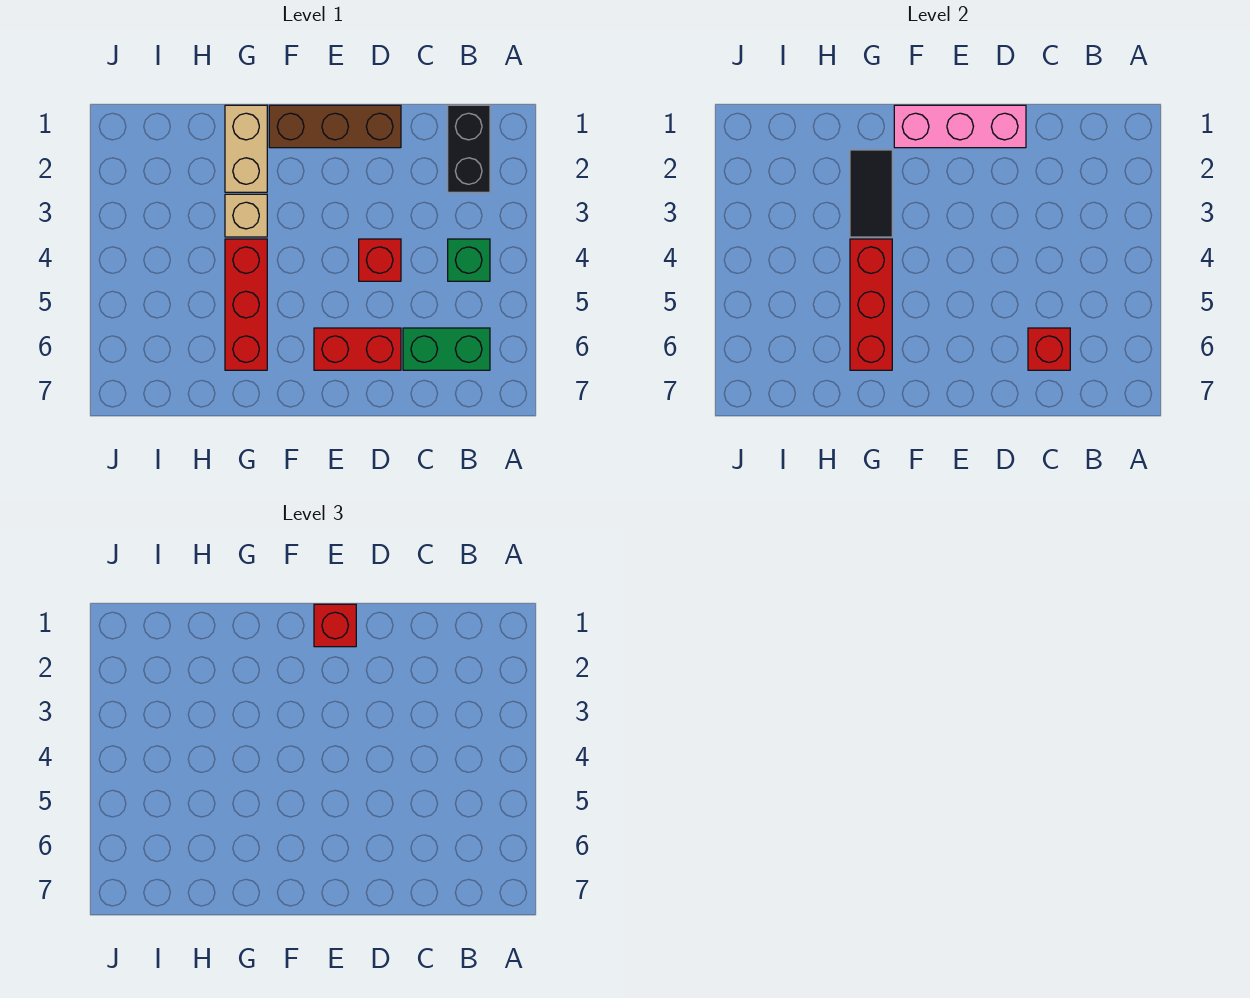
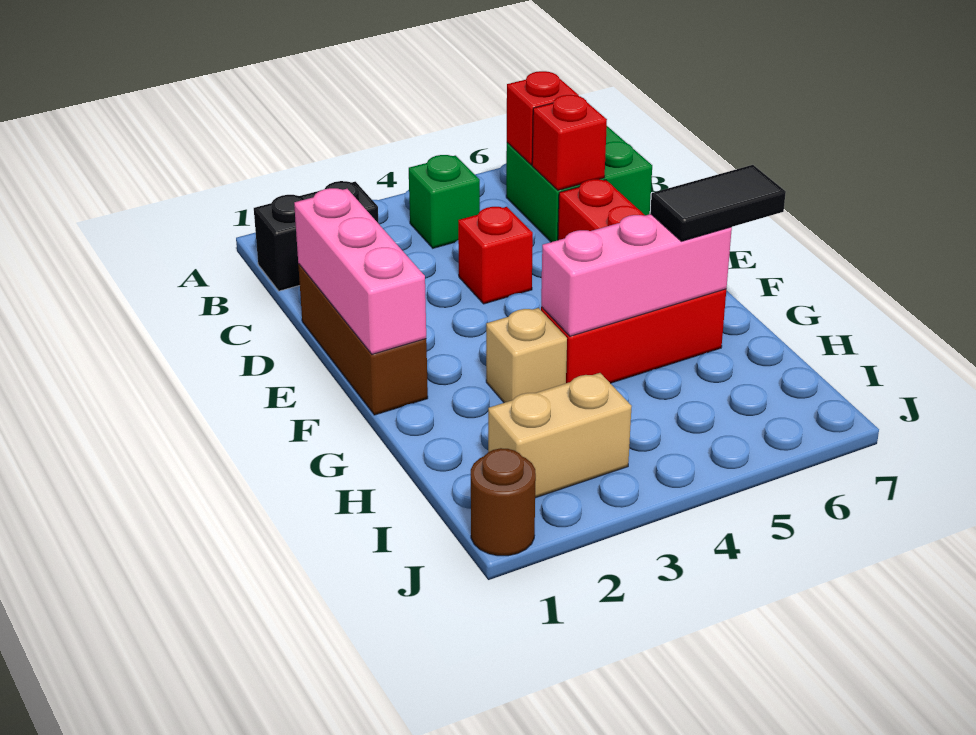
green 1x2 brick [403,328,490,370] -> green 2x2 brick [506,126,652,242]
red 1x1 brick [314,604,356,647] -> red 1x1 brick moved to [507,71,579,165]
tan 1x2 brick [225,105,267,192] -> tan 1x2 brick moved to [488,373,632,498]
black 1x2 tile [850,150,892,237] -> black 1x2 tile moved to [650,165,786,241]
red 1x3 brick [850,239,892,370] -> pink 1x3 brick [541,214,732,336]
none -> brown 1x1 round brick [471,448,536,556]

